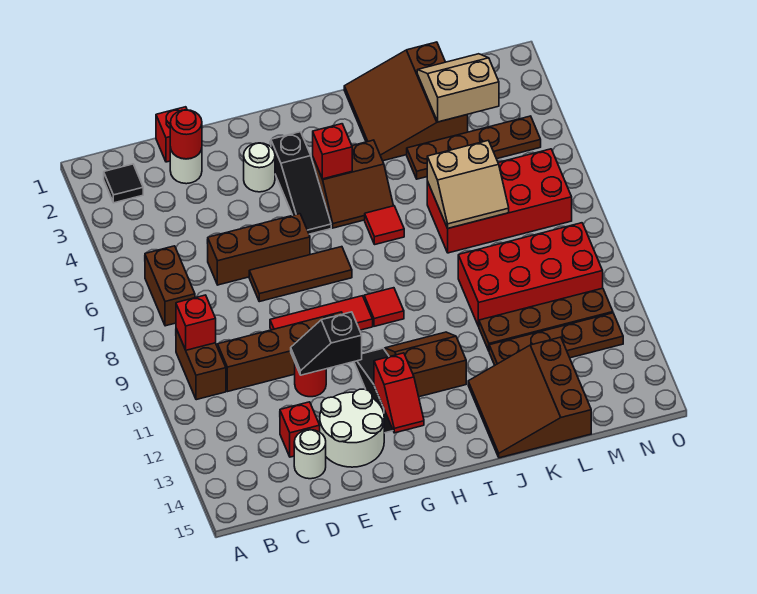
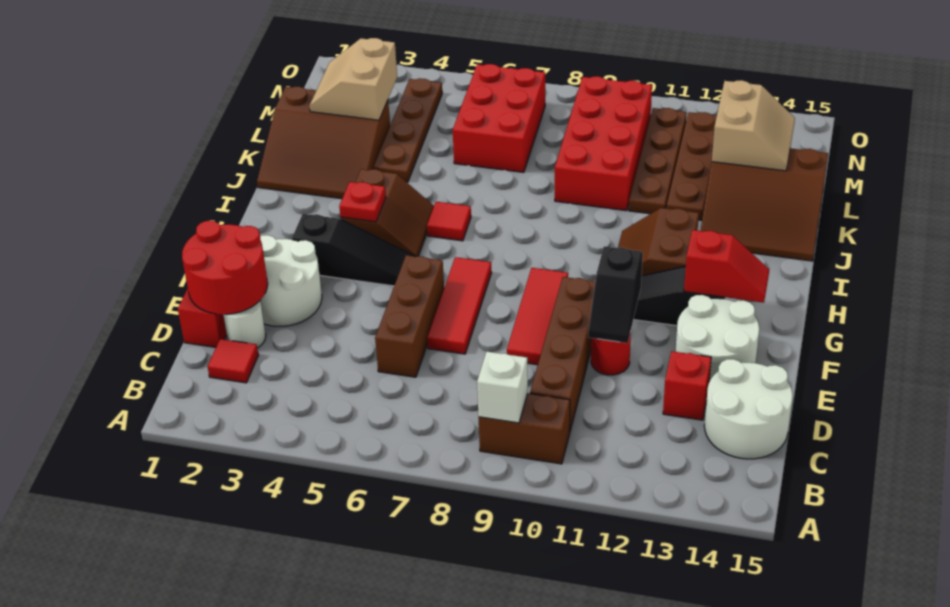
black 1x1 tile [104,164,143,203] -> none
brown 1x2 brick [145,246,195,326] -> none
red 1x1 brick [176,295,216,350] -> white 1x1 brick [477,352,528,423]
red 1x1 round brick [170,110,202,159] -> red 2x2 round brick [182,221,268,315]
white 1x1 round brick [294,430,326,479] -> white 2x2 round brick [704,359,793,459]
brown 1x3 tile [249,247,352,302] -> red 1x3 tile [427,257,492,354]
white 1x1 round brick [244,143,275,192] -> white 2x2 round brick [260,235,322,326]
red 1x1 brick [313,124,352,179] -> red 1x1 plate [339,182,386,222]
red 1x1 tile [364,288,404,326] -> red 1x1 tile moved to [208,339,258,383]
red 2x4 brick [427,149,572,253] -> red 2x3 brick [453,64,545,172]
tan 2x2 slope [427,140,509,228] -> tan 2x2 slope moved to [712,80,795,171]

